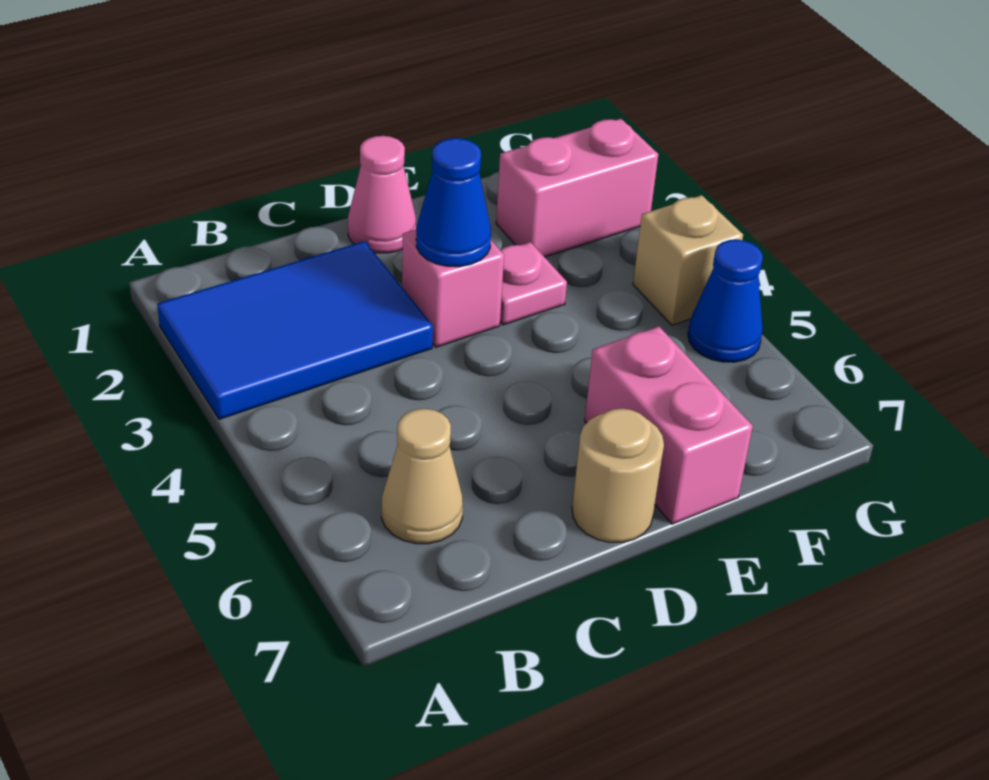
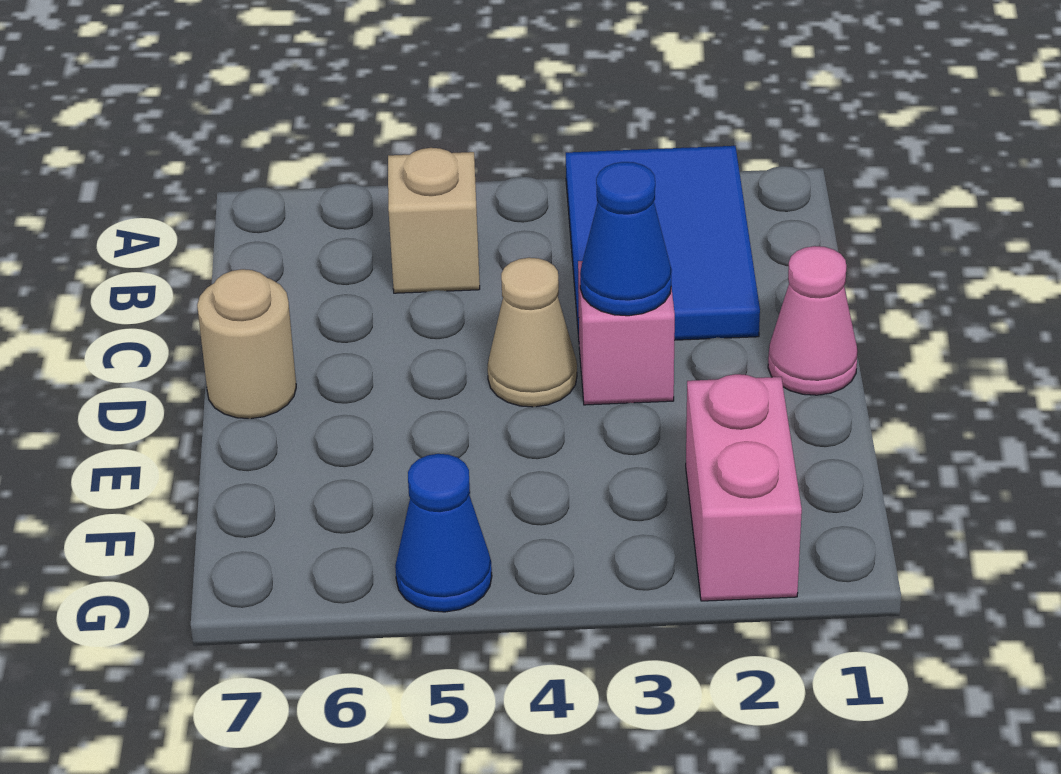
tan 1x1 cone [382,409,463,544] -> tan 1x1 cone moved to [488,258,577,407]
pink 1x1 plate [500,242,567,325] -> none
pink 1x2 brick [585,327,753,524] -> none
tan 1x1 brick [633,195,743,325] -> tan 1x1 brick moved to [388,148,480,293]

